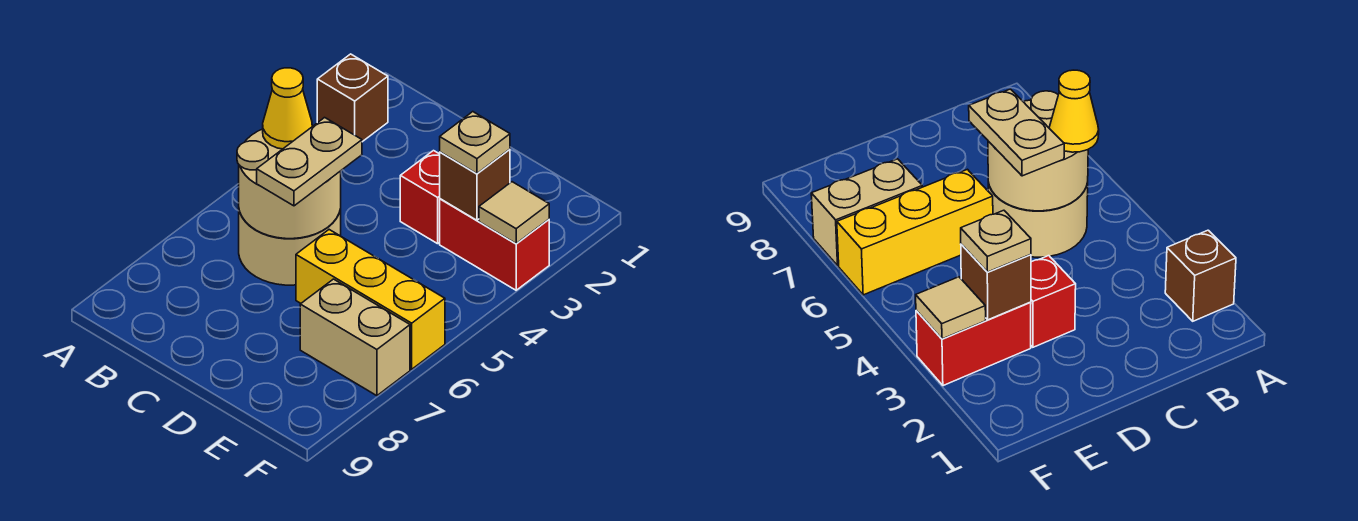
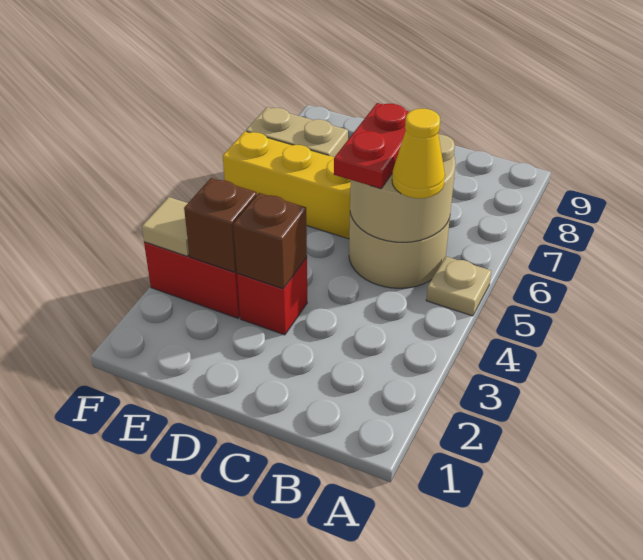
brown 1x1 brick [317,54,388,142] -> brown 1x1 brick moved to [233,193,307,289]
tan 1x2 plate [257,118,362,206] -> red 1x2 plate [334,103,409,189]
tan 1x1 plate [440,112,510,174] -> tan 1x1 plate moved to [426,256,491,316]

